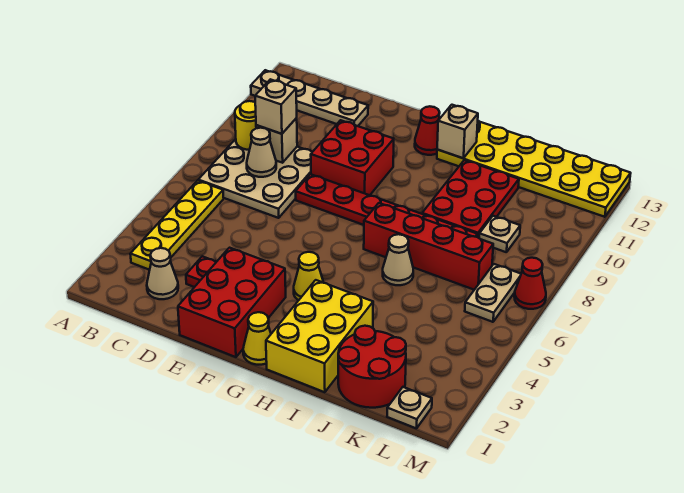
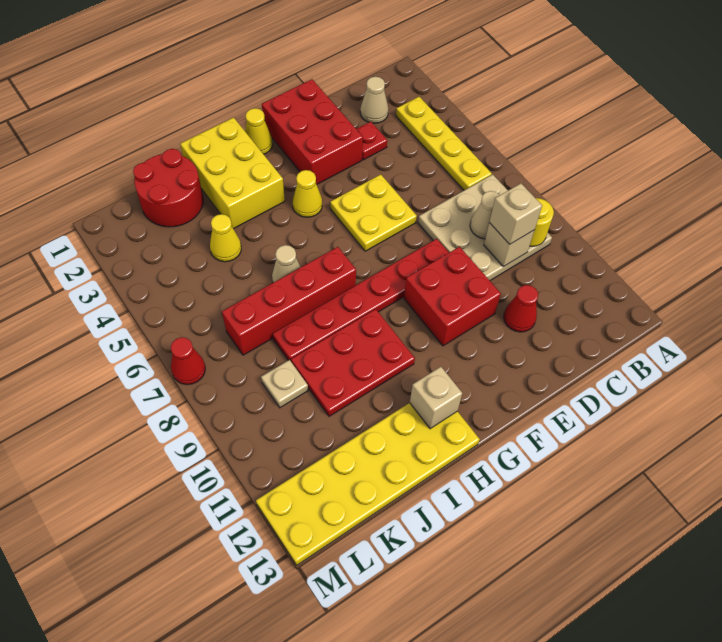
tan 1x4 plate [251,70,368,126] -> none
none -> yellow 2x2 plate [330,174,417,251]
red 1x1 cone [415,106,440,155] -> red 1x1 cone moved to [504,285,538,332]
red 2x3 plate [422,160,519,238] -> red 2x3 plate turned to [291,309,415,416]
none -> yellow 1x1 cone [210,214,241,262]
tan 1x1 plate [387,387,432,428] -> none
tan 1x2 plate [465,264,521,322] -> none

